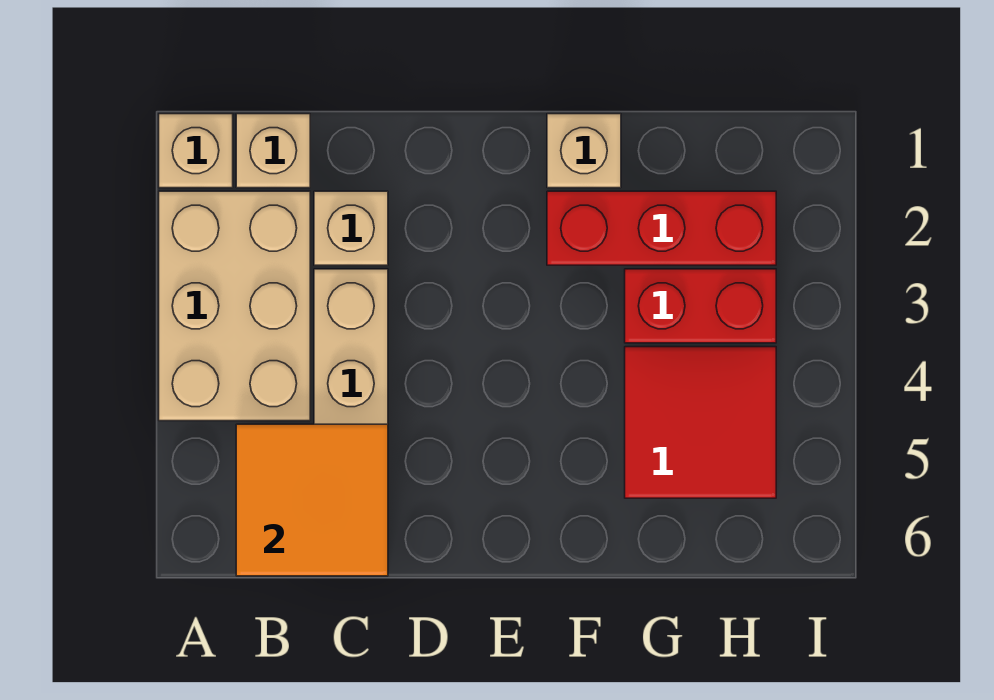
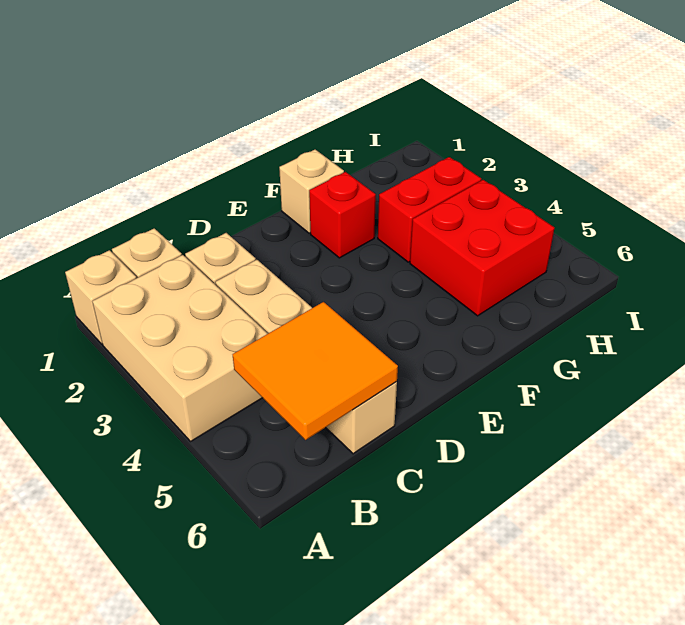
red 1x3 brick [547,191,776,265] -> red 1x1 brick [309,172,376,258]
red 2x2 tile [625,347,776,498] -> red 2x2 brick [410,180,554,316]

